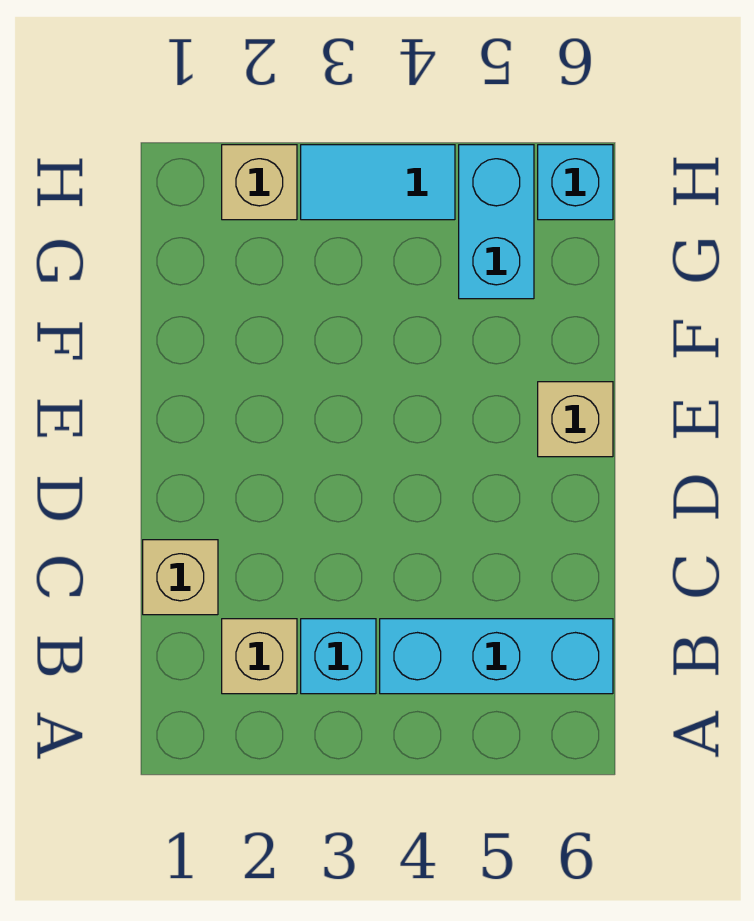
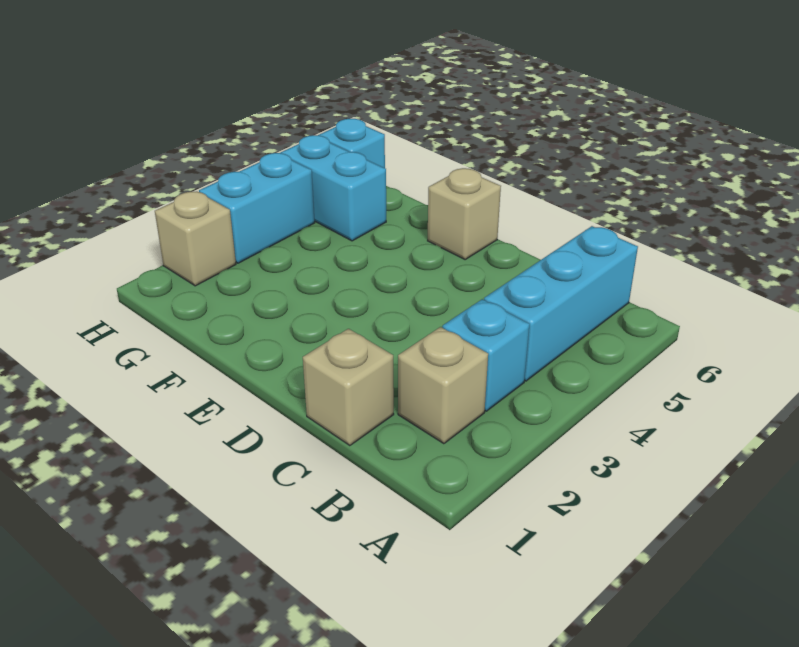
cyan 1x2 tile [301,145,455,220] -> cyan 1x2 brick [199,153,315,263]

